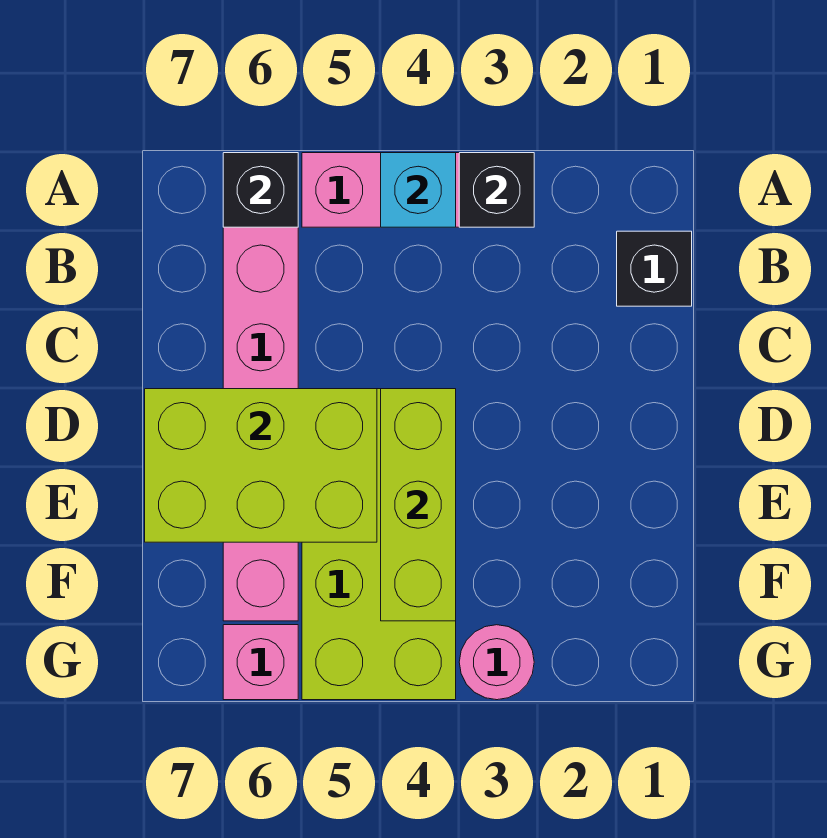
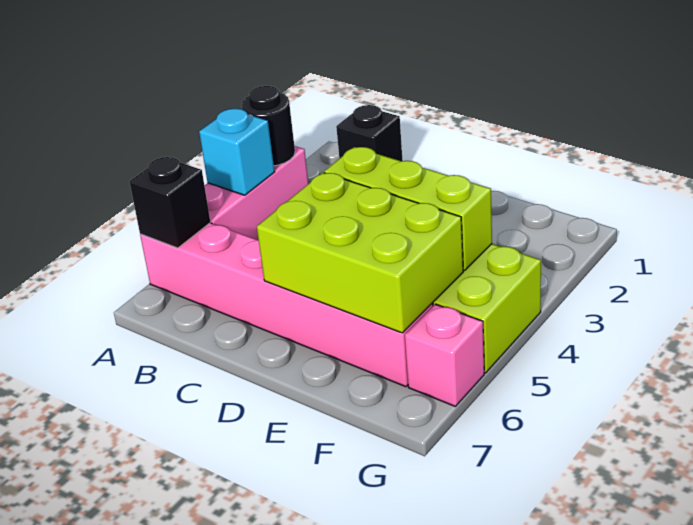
black 1x1 brick [459,153,534,227] -> black 1x1 round brick [241,86,295,166]
lime 2x3 brick [145,389,377,542] -> lime 2x3 brick turned to [257,173,463,333]
pink 1x1 round brick [459,625,534,700] -> none

